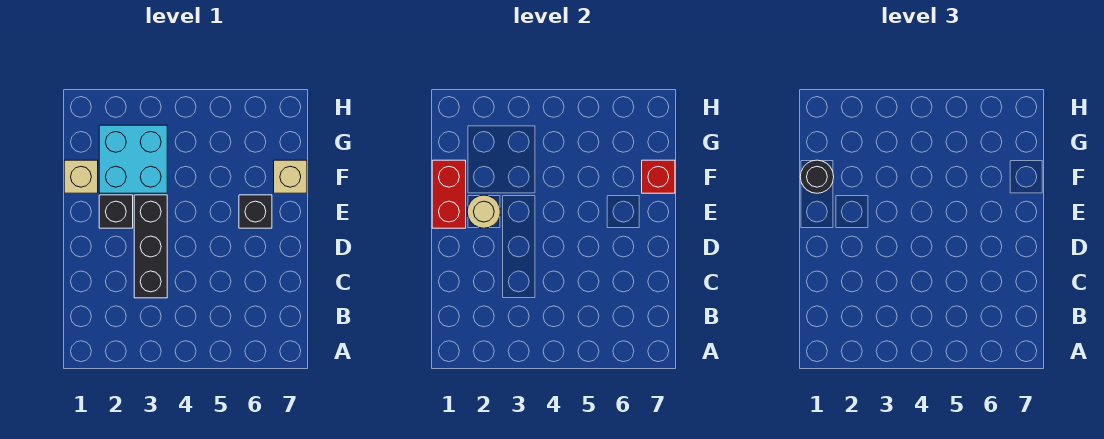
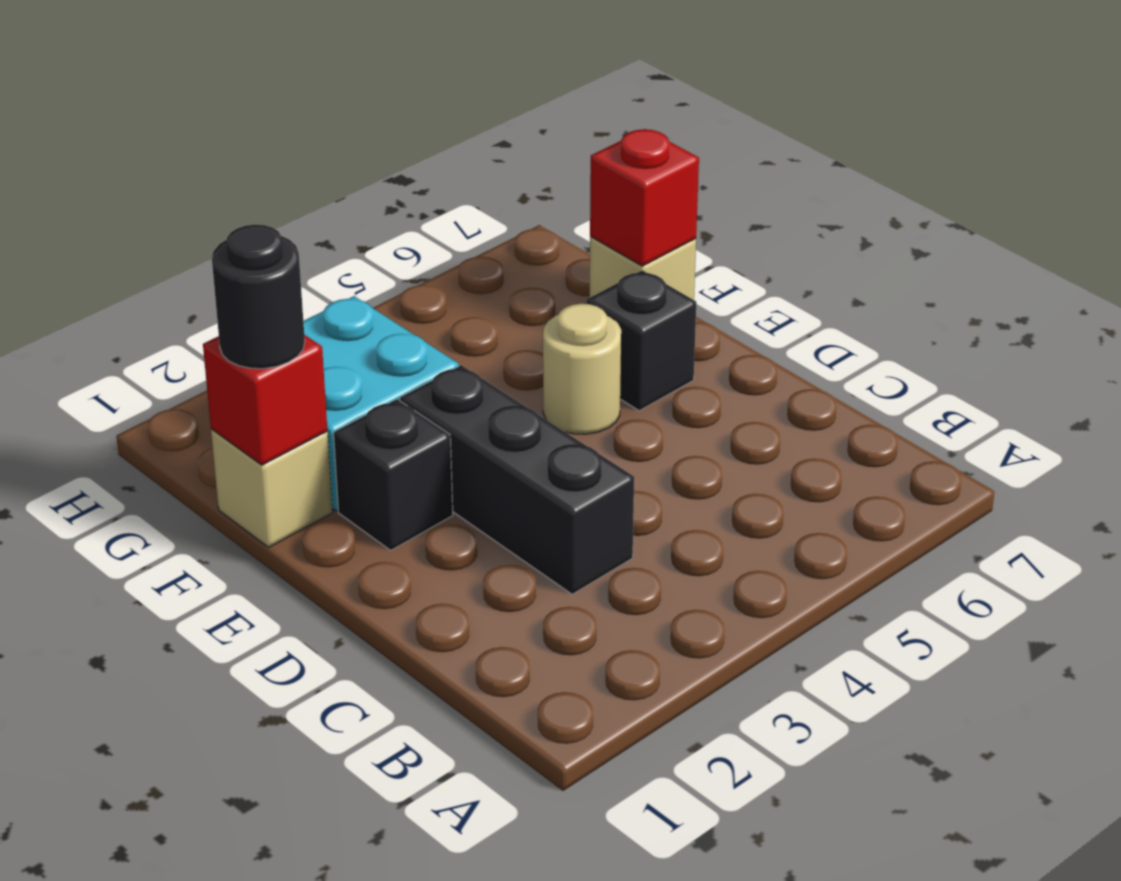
red 1x2 brick [432,160,466,228] -> red 1x1 brick [203,335,327,465]
tan 1x1 round brick [467,195,500,228] -> tan 1x1 round brick moved to [543,304,621,434]

